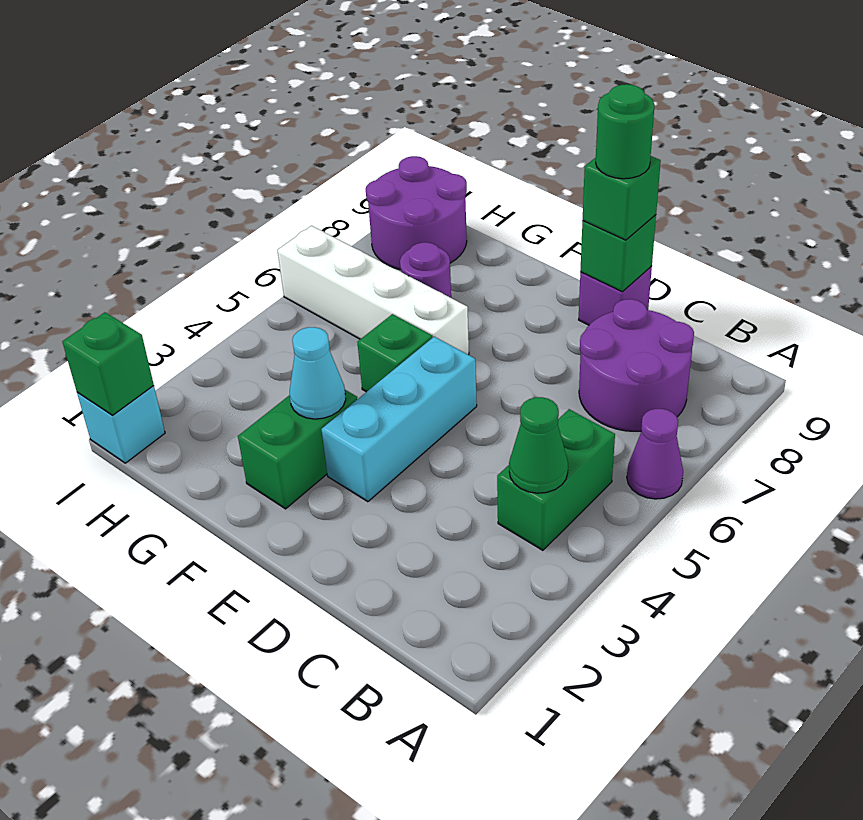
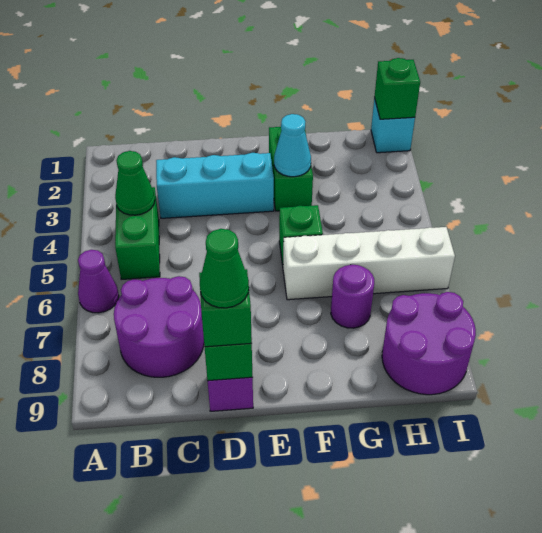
green 1x1 round brick [596,84,655,179] -> green 1x1 cone [200,229,249,308]
cyan 1x3 brick [321,337,477,502] -> cyan 1x3 brick turned to [156,153,274,218]

